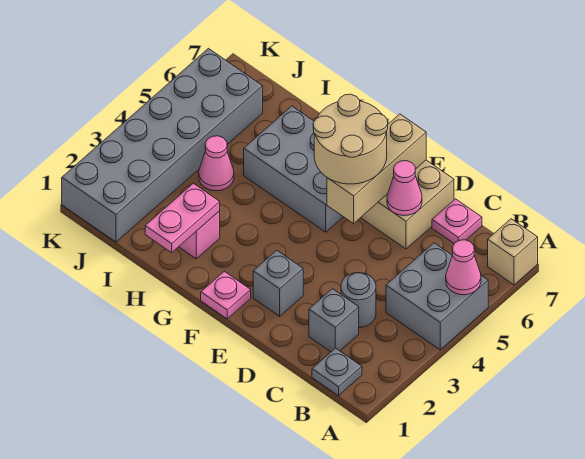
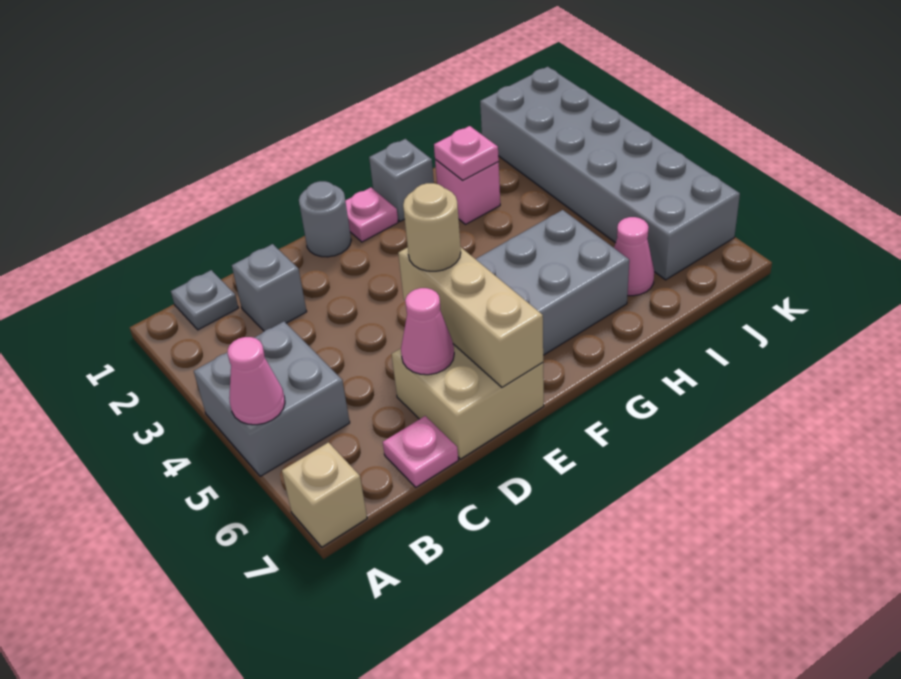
grey 1x1 round brick [341,273,376,328] -> grey 1x1 round brick moved to [299,181,351,257]
grey 1x1 brick [253,250,303,316] -> grey 1x1 brick moved to [369,139,434,222]
tan 2x2 round brick [313,94,388,184] -> tan 1x1 round brick [403,183,461,271]
pink 1x2 plate [145,183,220,252] -> pink 1x1 plate [434,126,499,180]
pink 1x1 cone [199,136,234,191] -> pink 1x1 cone moved to [614,217,654,296]

